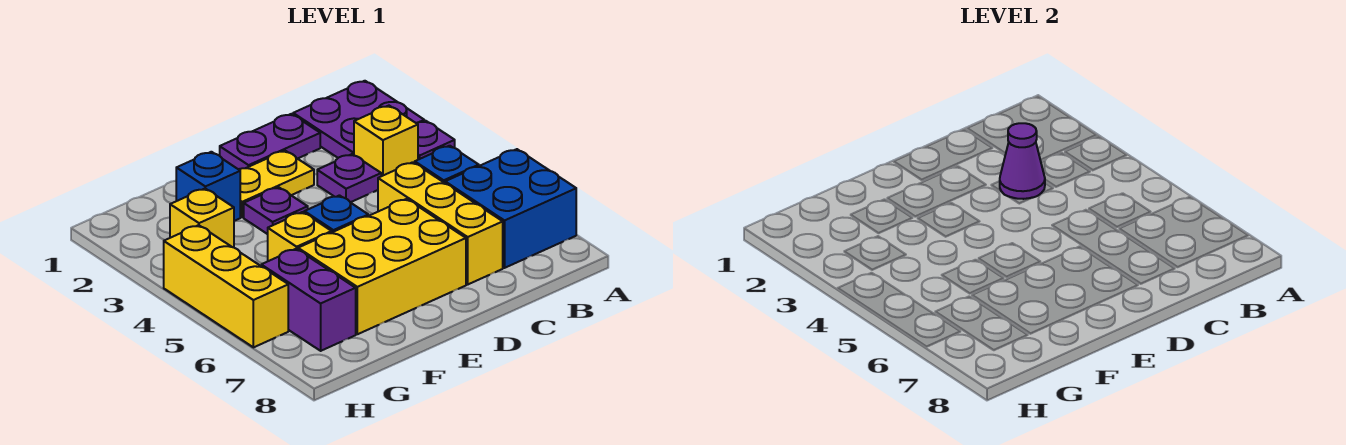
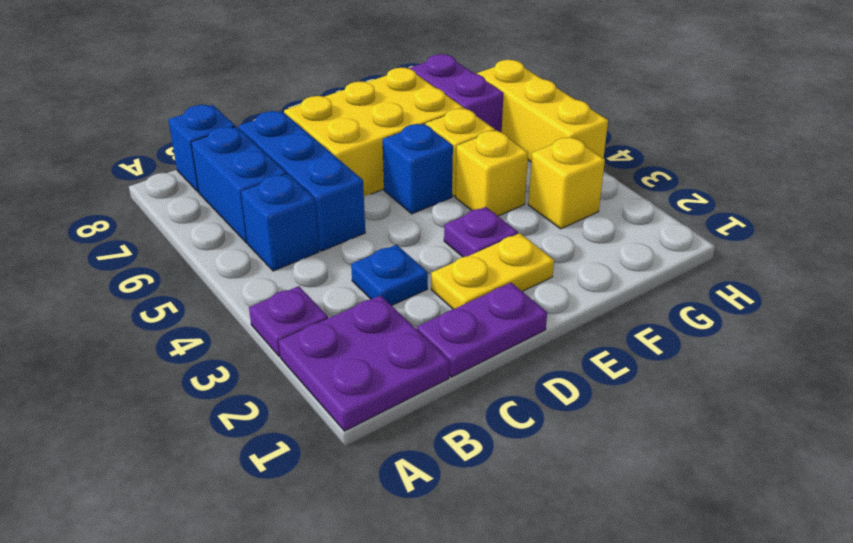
blue 2x2 brick [445,149,576,268] -> blue 1x2 brick [191,127,287,243]
yellow 1x1 brick [354,106,418,176] -> yellow 1x1 brick moved to [456,130,528,216]
purple 1x1 plate [317,154,381,203] -> blue 1x1 plate [351,245,428,306]
purple 1x1 cone [1000,123,1045,199] -> none
yellow 1x3 brick [378,162,503,284] -> blue 1x3 brick [239,111,365,251]
blue 1x1 brick [176,152,240,221] -> blue 1x1 brick moved to [168,105,235,192]

